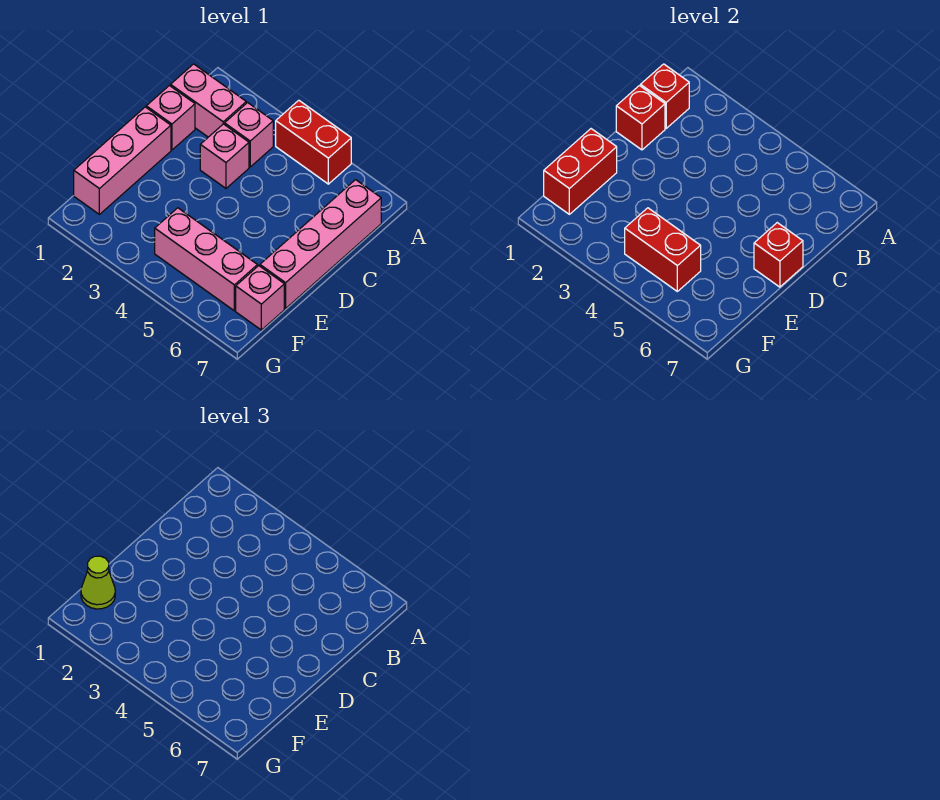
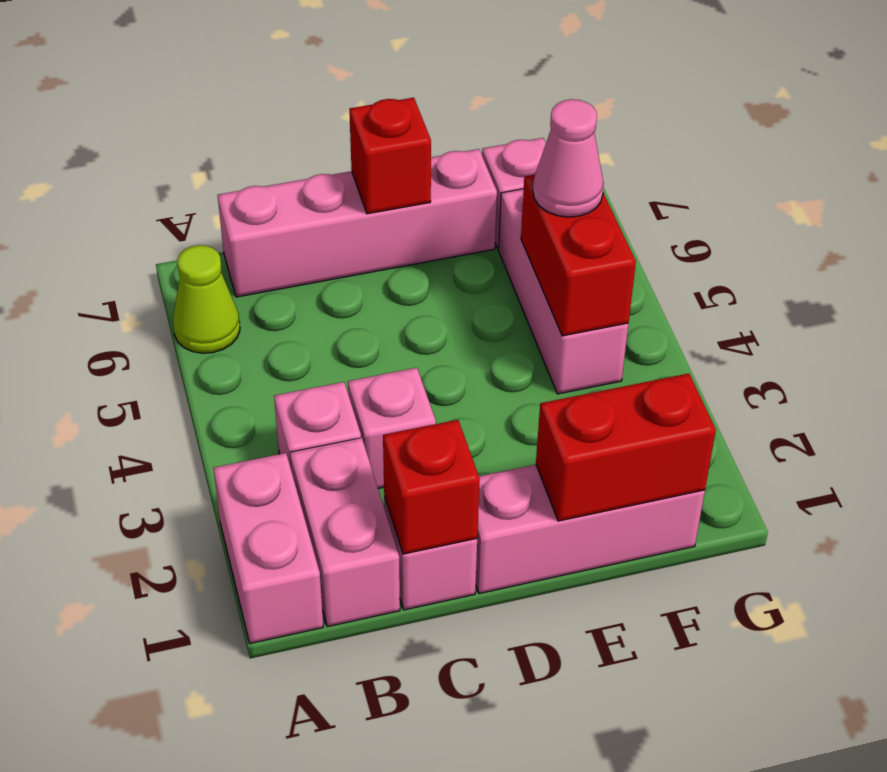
none -> pink 1x2 brick [213,453,323,643]
red 1x2 brick [276,100,351,184] -> none
red 1x1 brick [641,64,689,128] -> none
lime 1x1 cone [81,556,115,609] -> lime 1x1 cone moved to [173,245,240,353]
none -> pink 1x1 cone [533,99,604,217]

